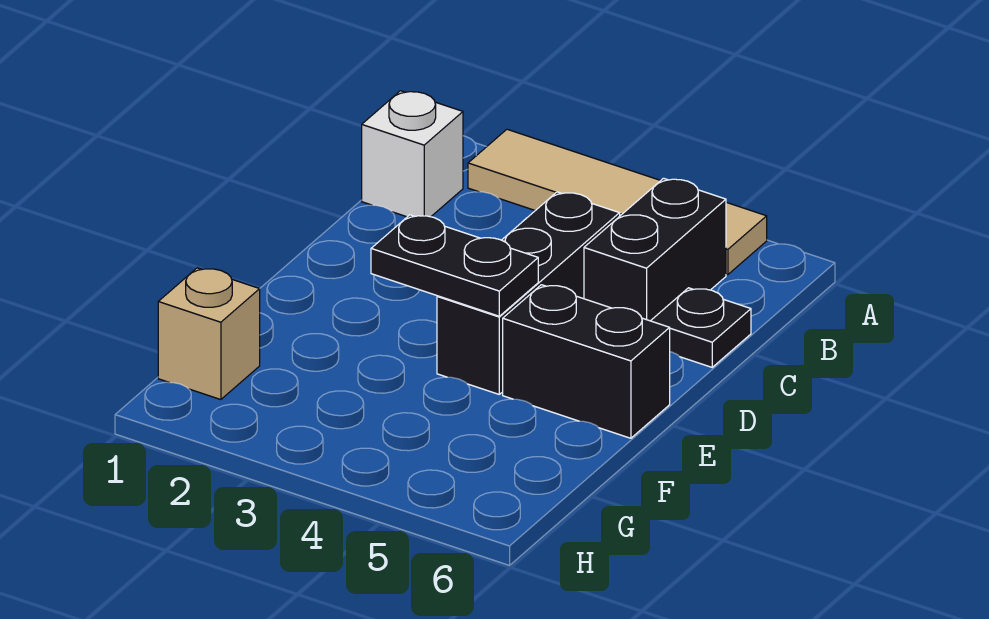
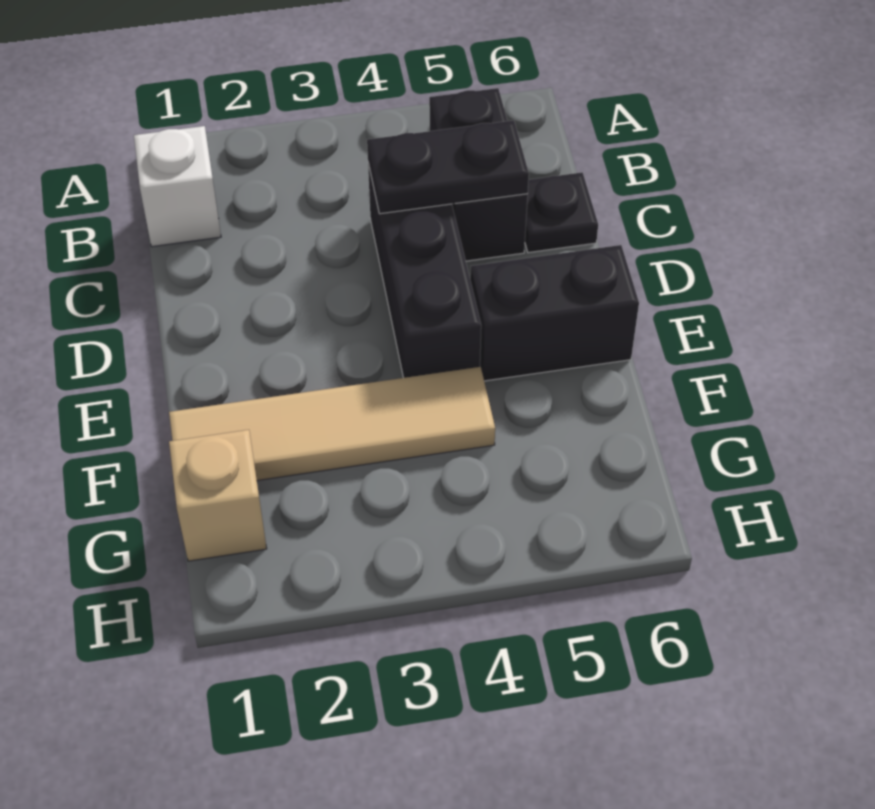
tan 1x4 tile [468,129,767,275] -> tan 1x4 tile moved to [169,367,495,481]
black 1x2 plate [371,215,538,316] -> black 1x2 plate moved to [367,120,529,214]

